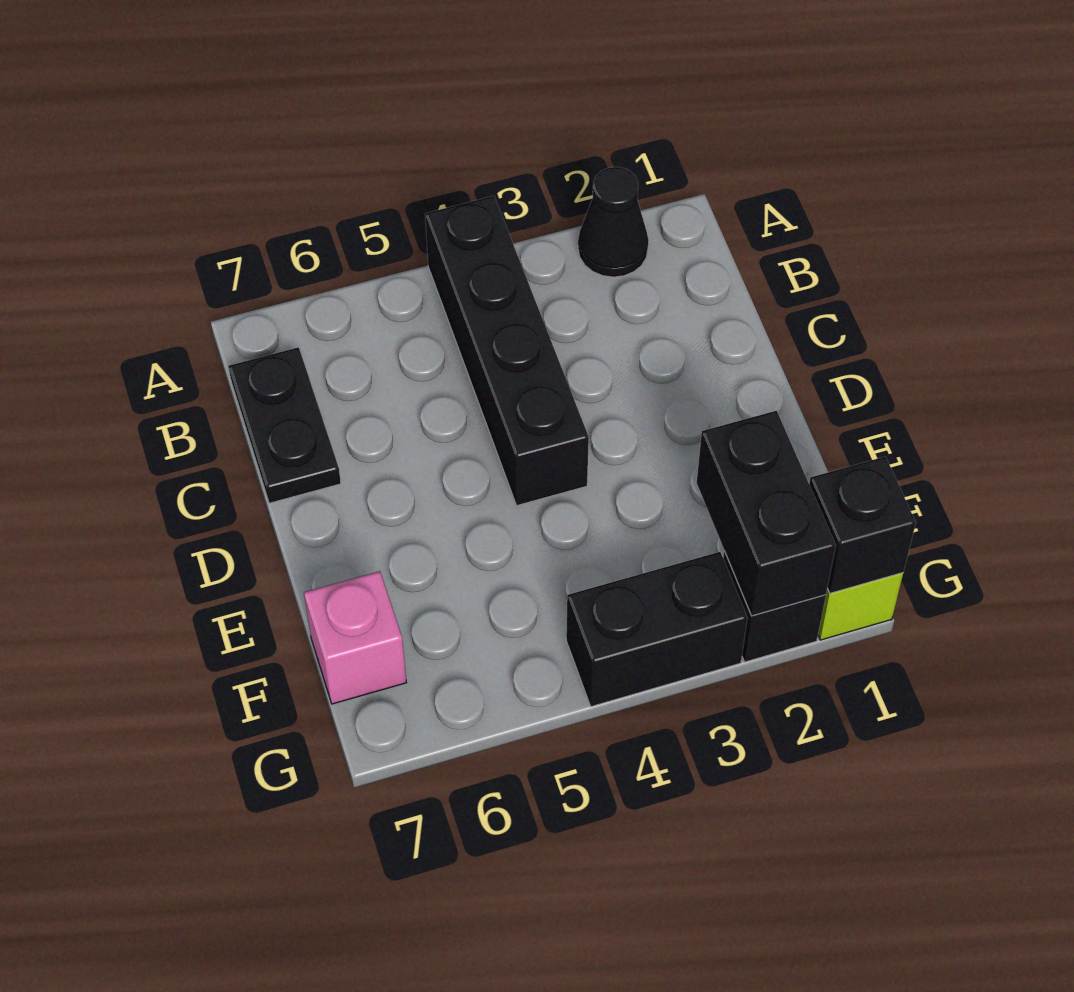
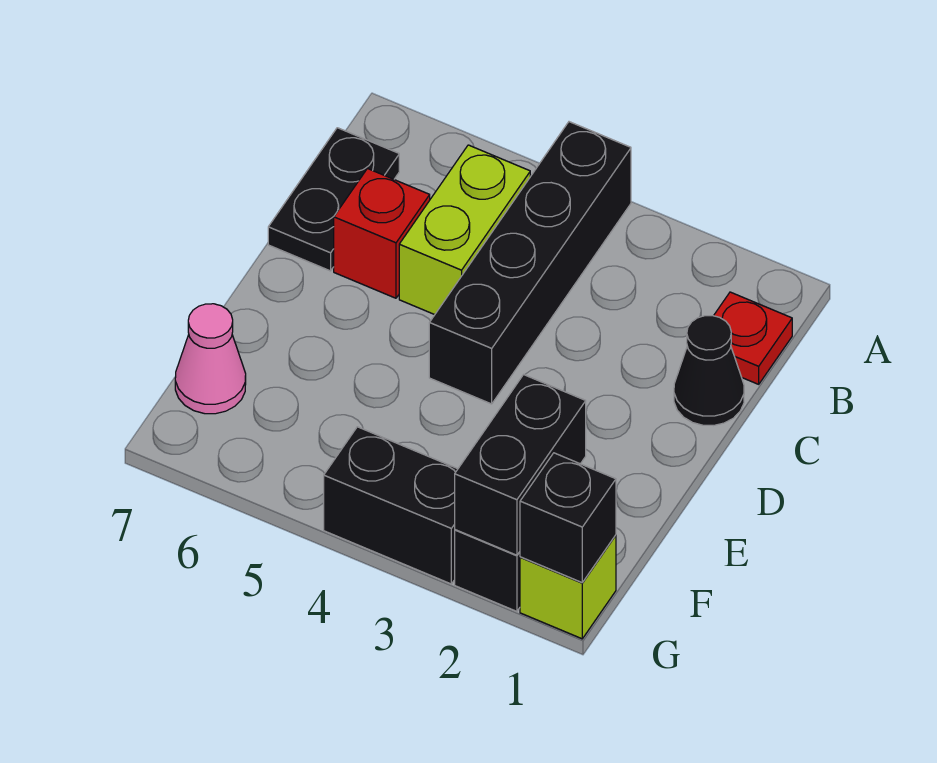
black 1x1 cone [578,167,649,277] -> black 1x1 cone moved to [674,316,744,426]
none -> red 1x1 plate [714,292,792,384]
none -> lime 1x2 brick [399,145,530,315]
none -> red 1x1 brick [334,169,430,298]
pink 1x1 brick [304,571,406,704] -> pink 1x1 cone [175,304,246,414]

